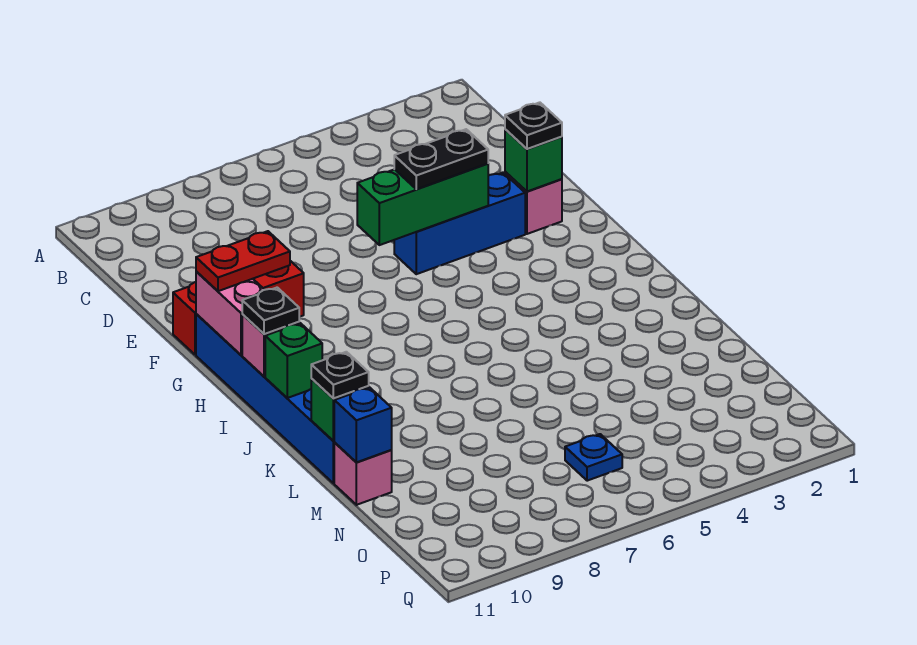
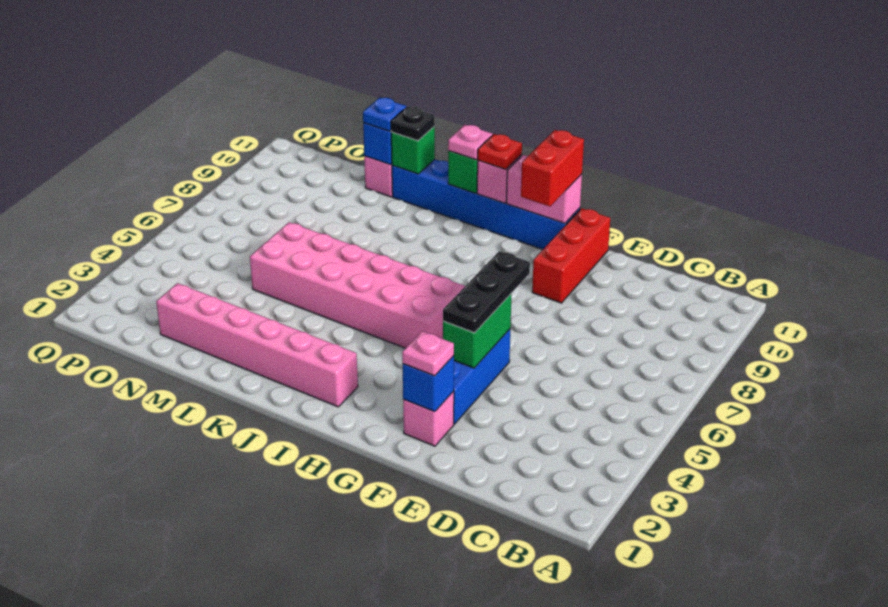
green 1x1 brick [505,129,562,191] -> blue 1x1 brick [403,356,454,412]
black 1x1 plate [505,102,562,149] -> pink 1x1 plate [402,331,454,376]
green 1x3 brick [357,164,488,245] -> green 1x2 brick [443,294,511,368]
black 1x2 plate [394,129,488,189] -> black 1x3 plate [443,251,530,333]
red 1x2 plate [196,231,290,291] -> red 1x2 brick [521,130,584,206]
none -> pink 2x6 brick [250,222,465,348]
none -> pink 1x6 brick [156,283,358,407]
black 1x1 plate [242,288,299,334] -> red 1x1 plate [478,134,522,169]
none -> pink 1x1 plate [448,125,492,160]
blue 1x1 plate [565,434,622,481] -> blue 1x1 plate moved to [363,98,406,131]

